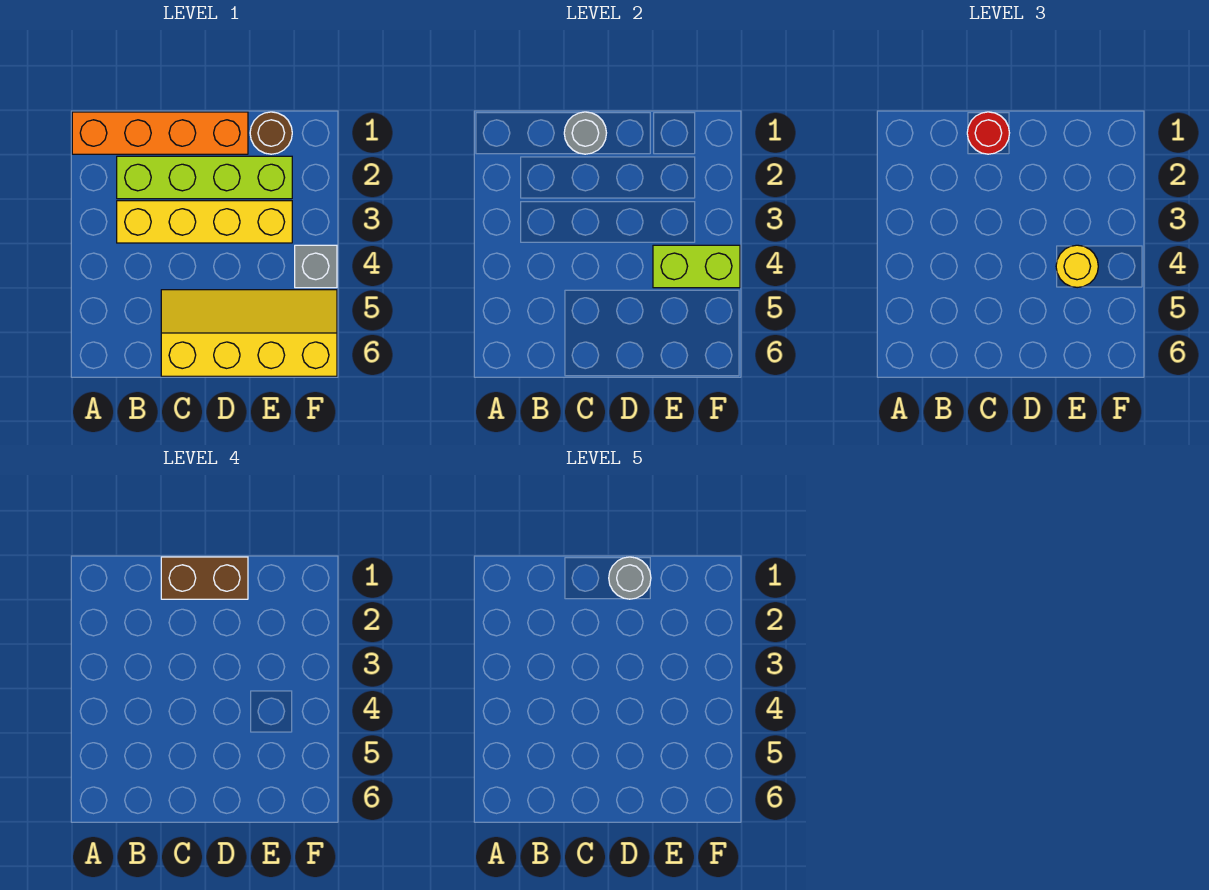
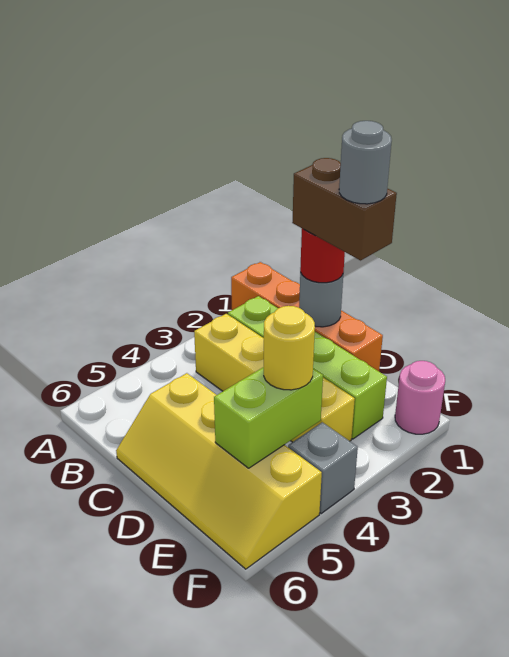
yellow 2x4 slope [161,290,337,376] -> yellow 2x4 slope turned to [116,373,322,569]
brown 1x1 round brick [250,112,292,154] -> none
lime 1x2 brick [653,245,740,288] -> lime 1x2 brick turned to [214,367,323,468]
none -> pink 1x1 round brick [395,361,445,434]

